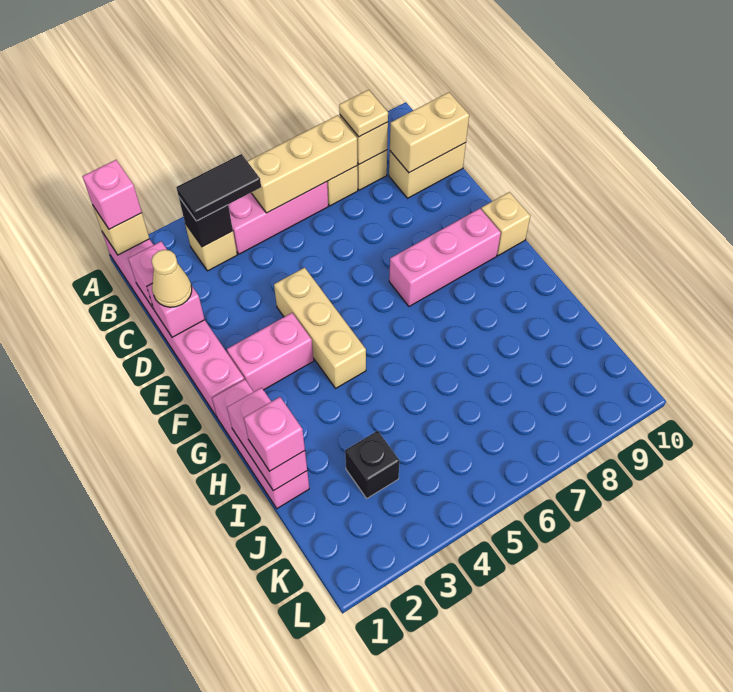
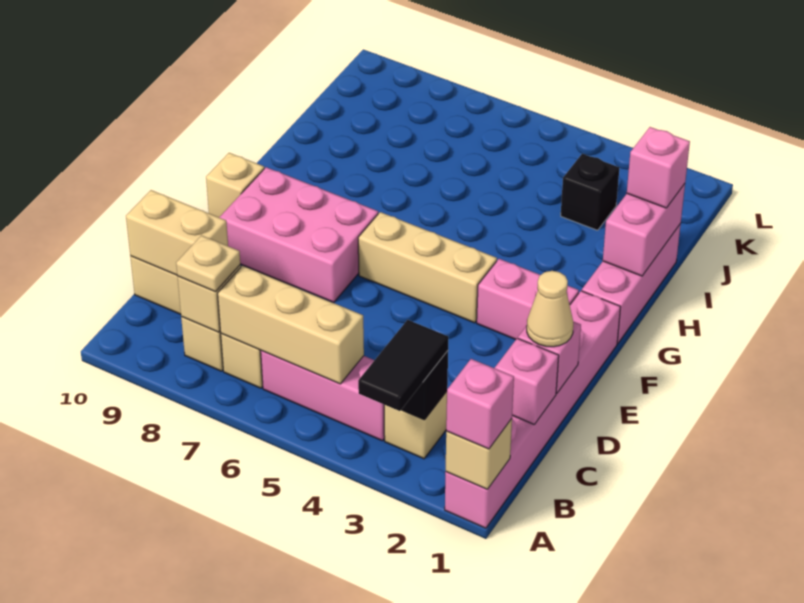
black 1x2 tile [176,154,261,221] -> black 1x2 tile turned to [358,320,448,411]
tan 1x3 brick [274,268,366,388] -> tan 1x3 brick turned to [358,212,497,323]
pink 1x3 brick [389,209,501,306] -> pink 2x3 brick [219,167,378,302]

